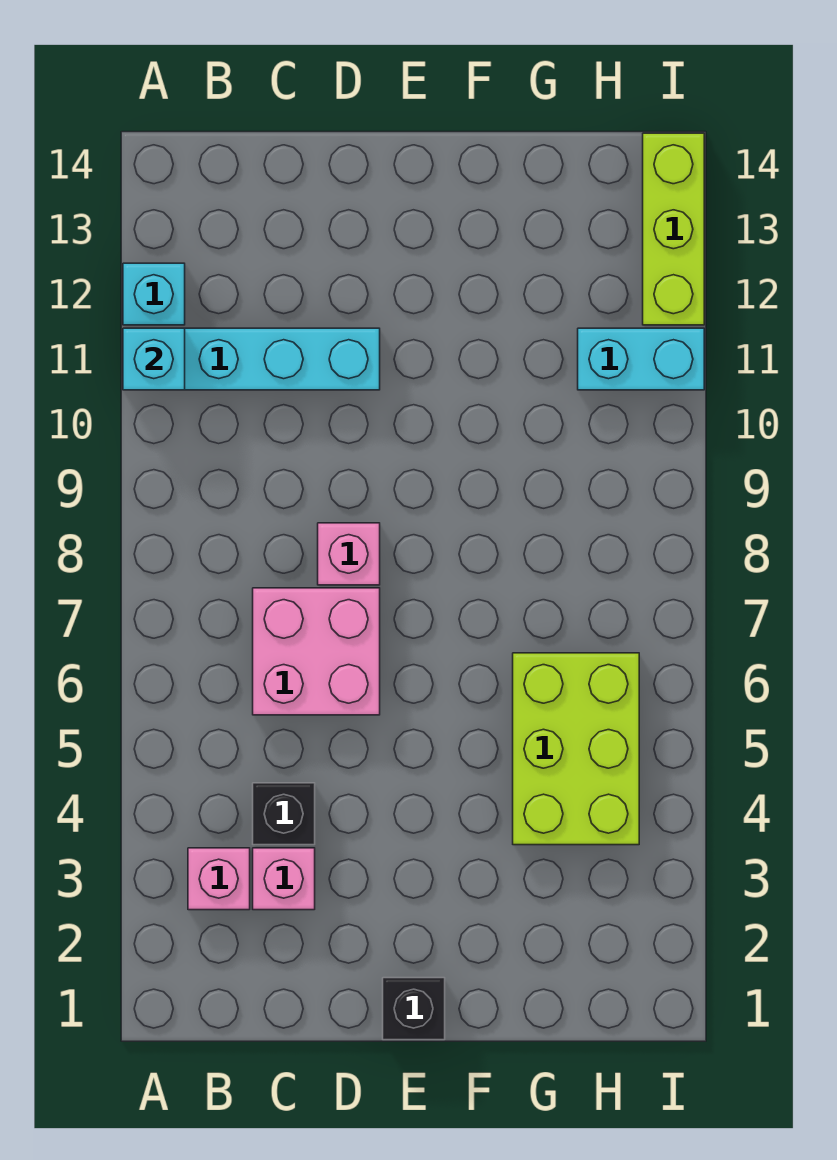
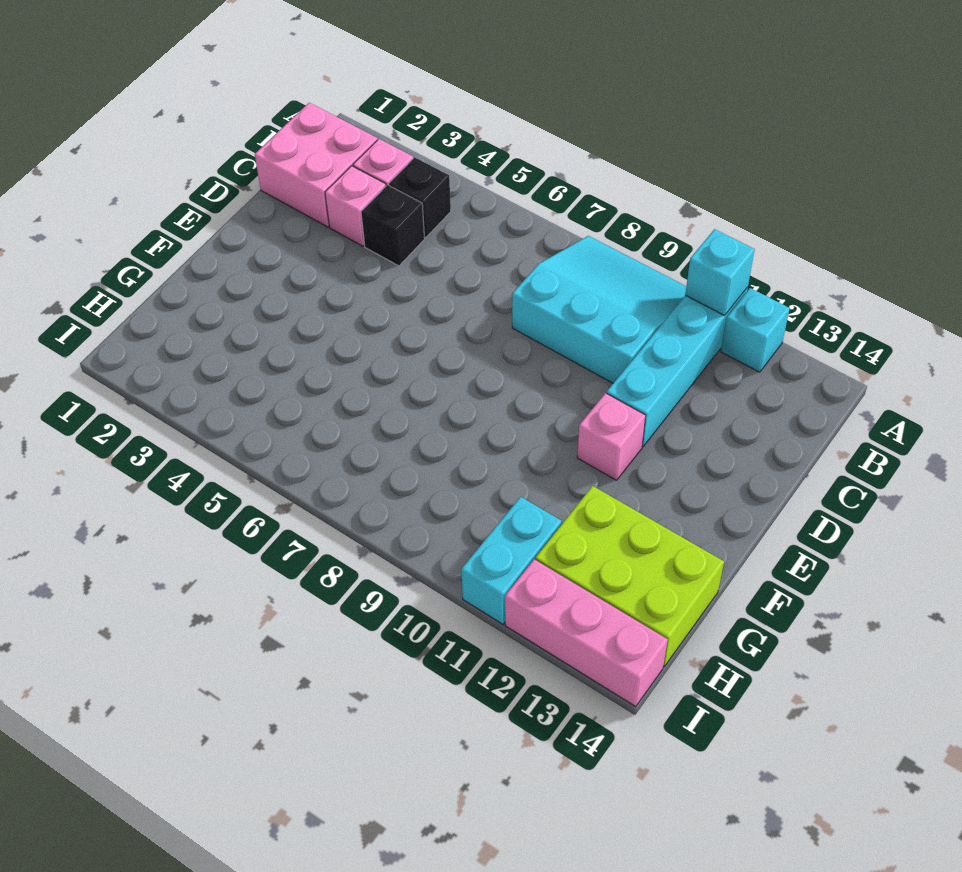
none -> cyan 3x3 slope [512,236,686,383]
pink 2x2 brick [253,588,380,715] -> pink 2x2 brick moved to [255,103,377,227]
pink 1x1 brick [318,523,380,585] -> pink 1x1 brick moved to [577,393,646,480]
black 1x1 brick [383,978,445,1040] -> black 1x1 brick moved to [389,157,451,238]
lime 2x3 brick [513,653,639,845] -> lime 2x3 brick moved to [535,486,724,667]
lime 1x3 brick [643,133,704,325] -> pink 1x3 brick [505,559,668,706]

